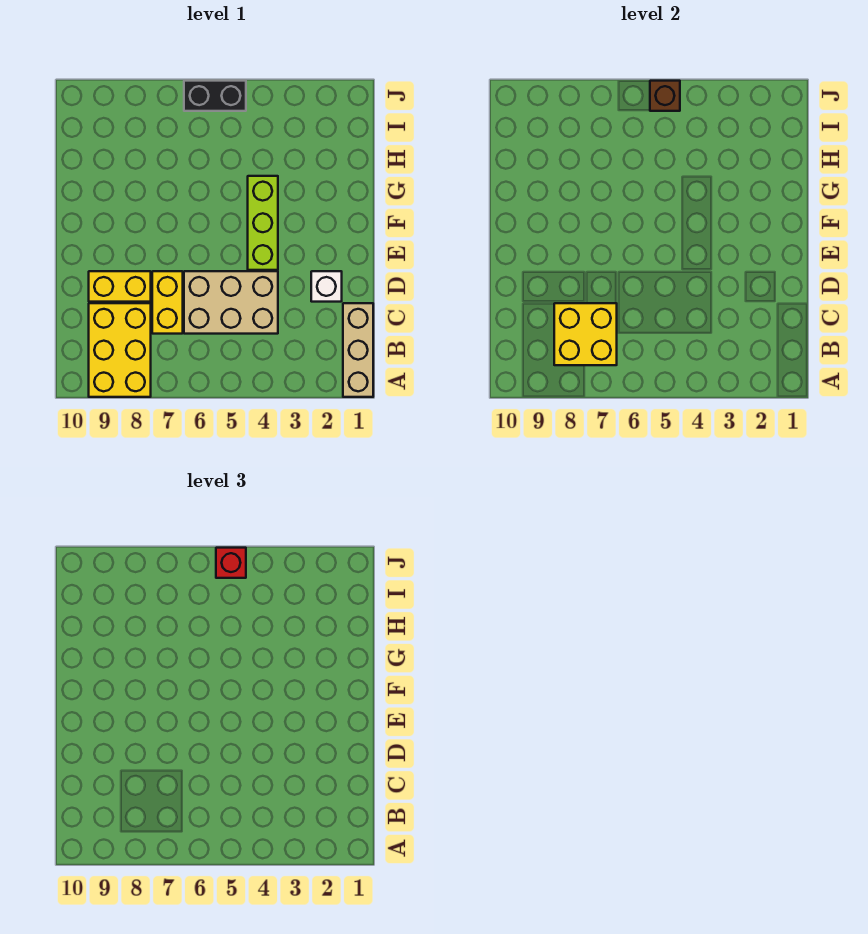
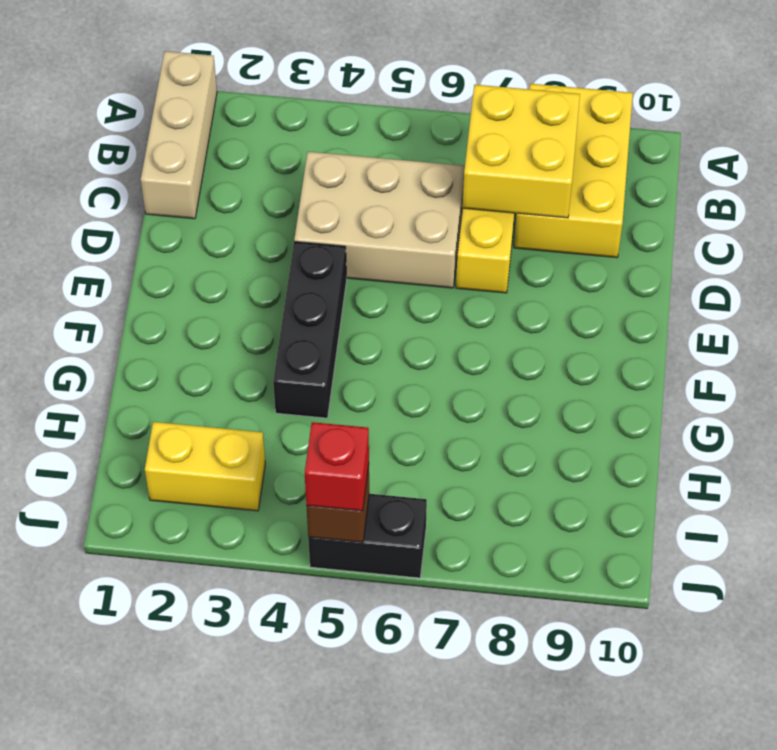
white 1x1 brick [311,271,342,302] -> none
yellow 1x2 brick [89,271,151,302] -> yellow 1x2 brick moved to [145,422,265,511]
lime 1x3 brick [248,176,278,270] -> black 1x3 brick [273,242,347,418]

